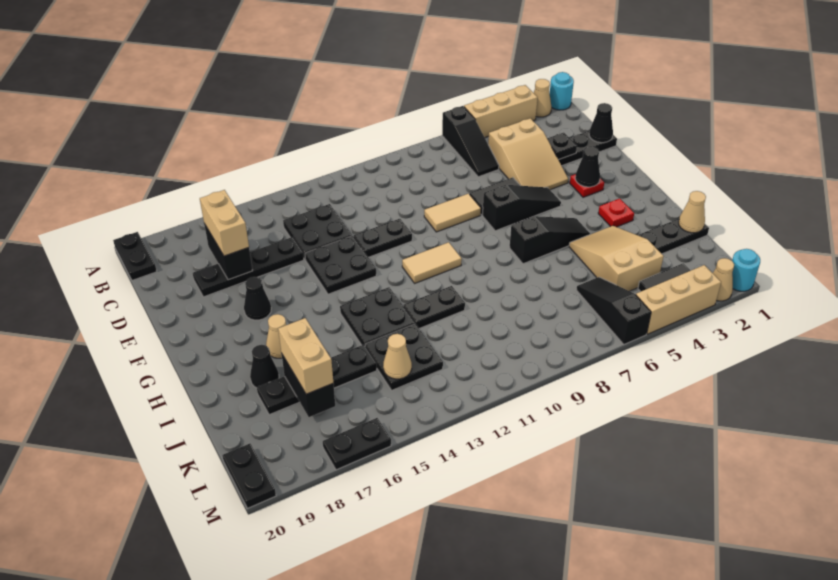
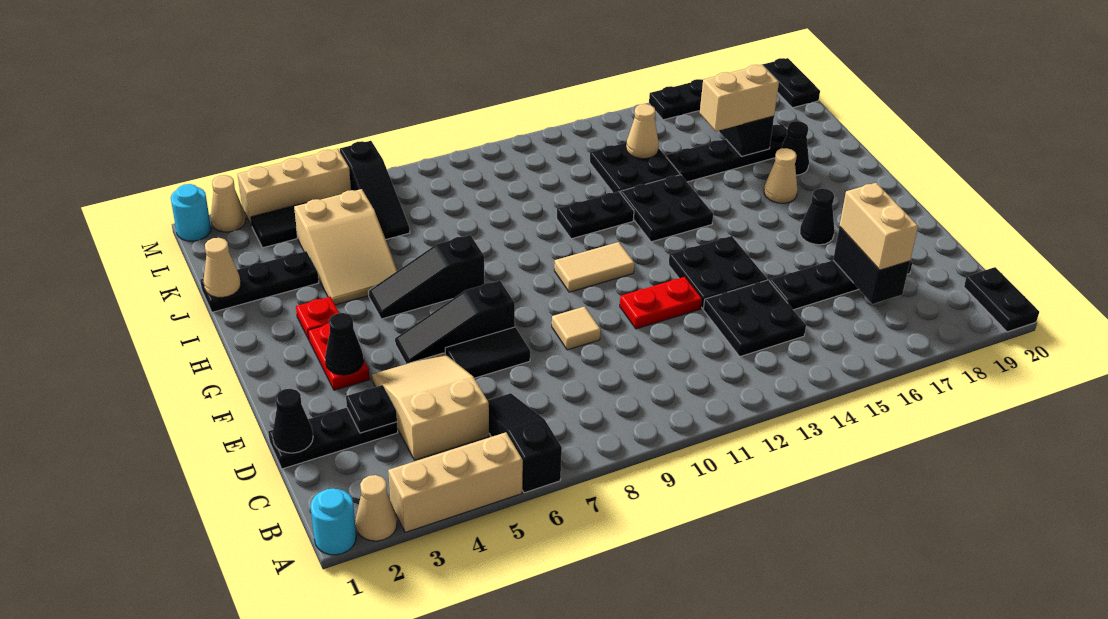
tan 1x2 tile [424,194,481,232] -> tan 1x1 tile [552,306,601,350]
black 1x2 plate [354,219,412,257] -> red 1x2 plate [620,277,702,329]
red 1x1 plate [570,174,604,197] -> red 1x2 plate [308,323,370,390]
tan 1x2 brick [278,318,333,394] -> tan 1x2 brick turned to [700,65,779,131]

